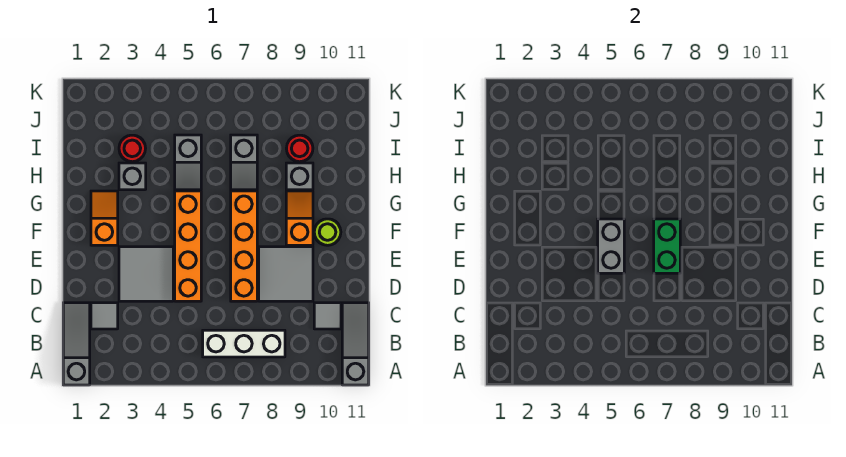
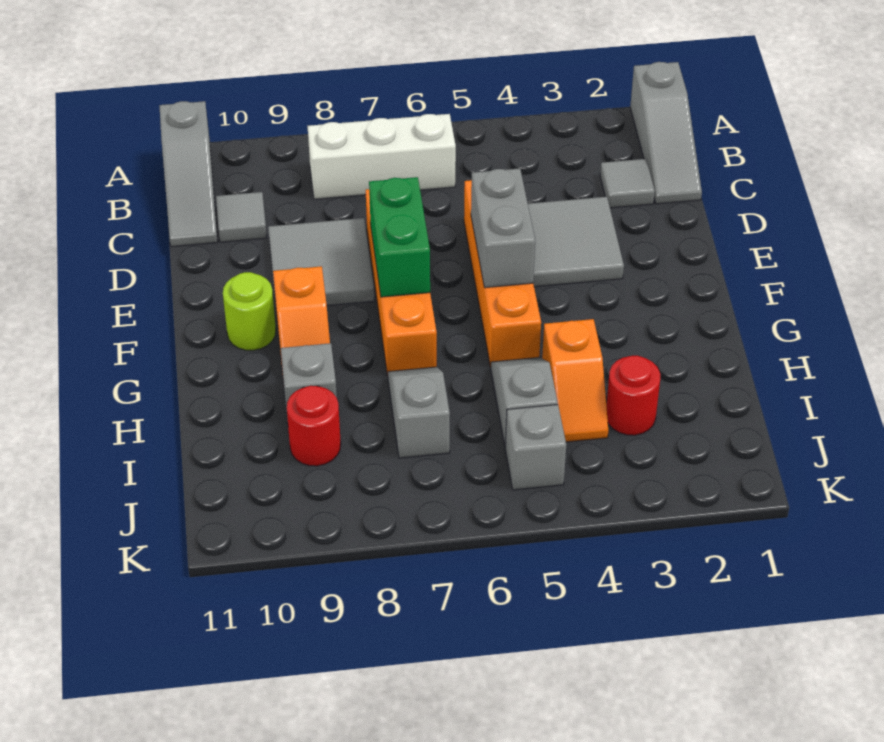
orange 1x2 slope [91,191,118,245] -> orange 1x2 slope moved to [542,319,608,442]
grey 1x1 brick [119,163,146,190] -> grey 1x1 brick moved to [505,405,566,490]

